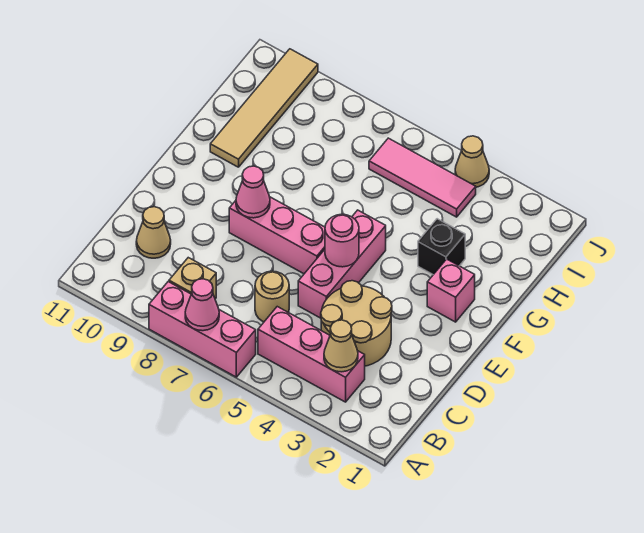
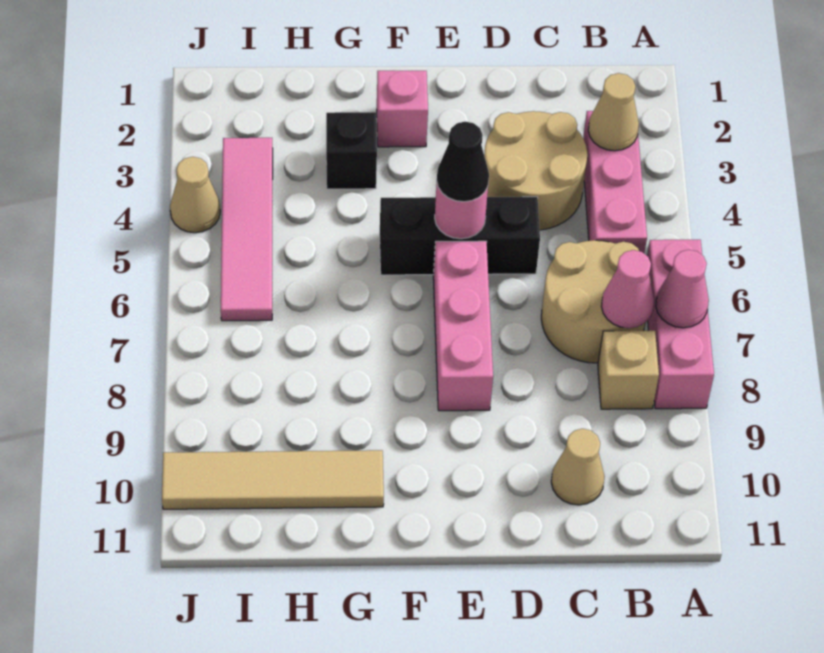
tan 1x1 round brick [255,271,289,322] -> tan 2x2 round brick [541,240,645,363]
pink 1x3 brick [298,210,386,318] -> black 1x3 brick [380,197,540,275]
none -> black 1x1 cone [437,122,489,202]
pink 1x1 cone [236,166,270,218] -> pink 1x1 cone moved to [601,250,654,328]
pink 1x3 tile [369,138,476,217] -> pink 1x4 tile [221,138,273,321]

